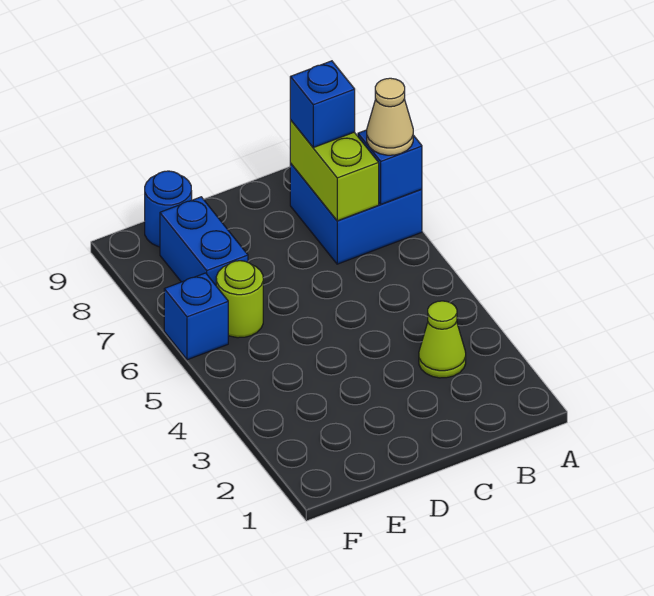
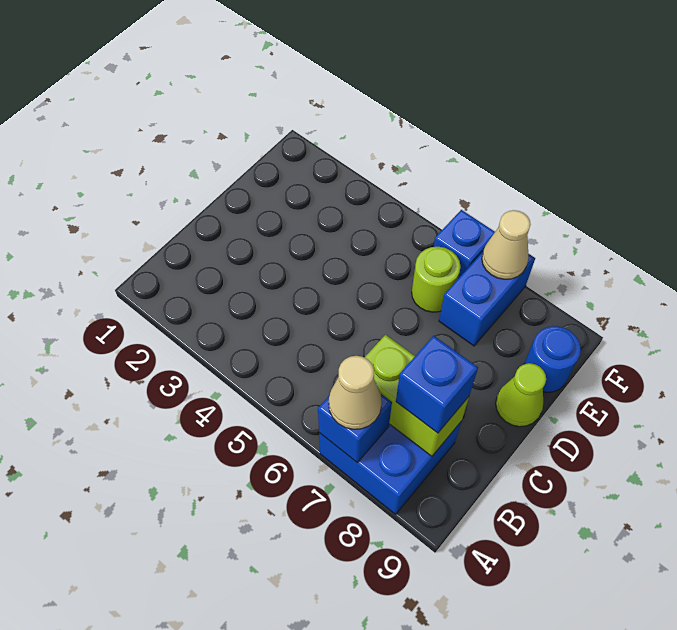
lime 1x1 cone [419,301,466,378] -> lime 1x1 cone moved to [496,363,546,427]
blue 1x2 brick [160,197,248,285] -> blue 1x2 brick turned to [439,252,535,346]
none -> tan 1x1 cone [482,210,531,279]

